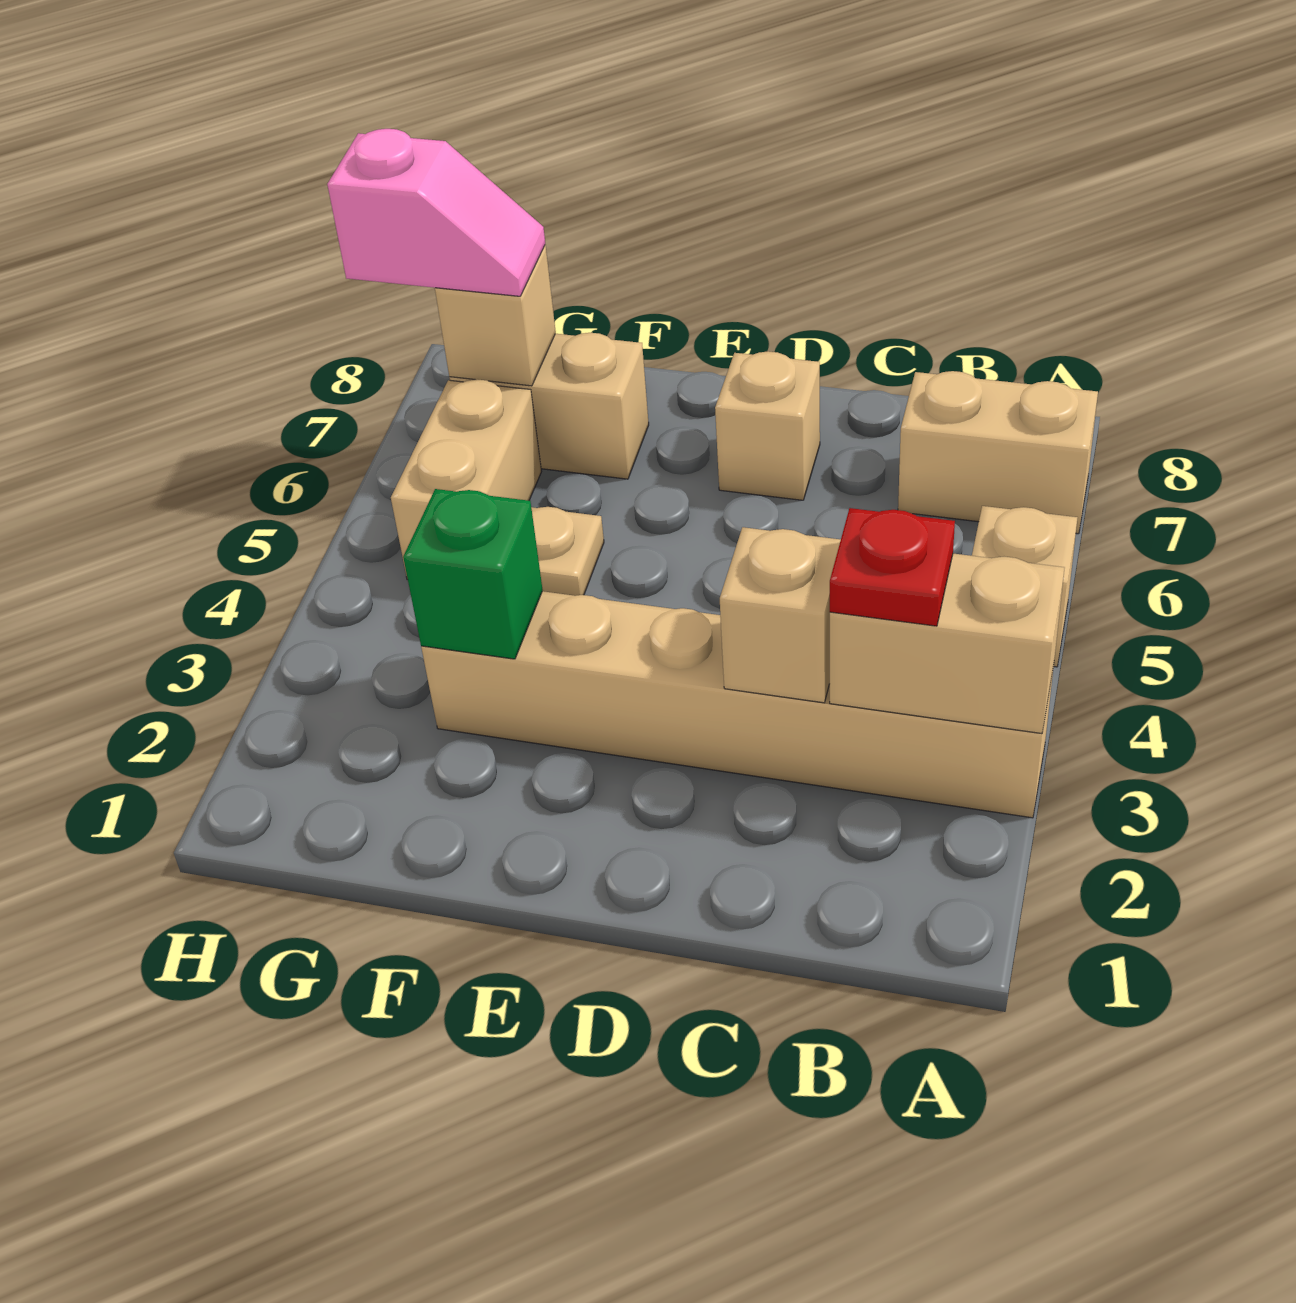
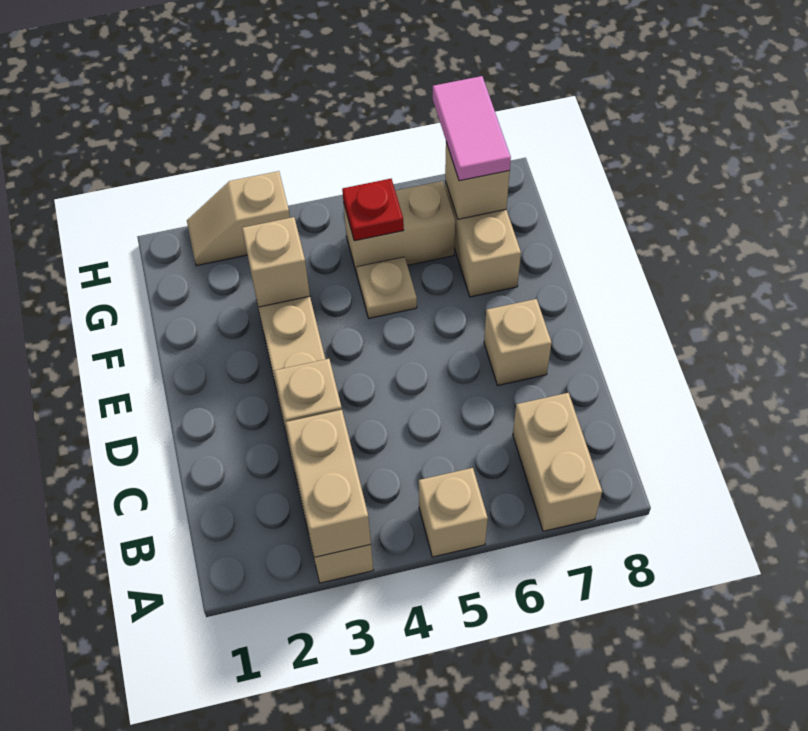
red 1x1 plate [830,508,955,626] -> red 1x1 plate moved to [342,179,404,241]
green 1x1 brick [403,489,543,659] -> tan 1x1 brick [242,217,310,307]
pink 1x2 slope [327,129,545,296] -> pink 1x2 tile [433,76,511,181]
none -> tan 1x2 slope [187,171,290,266]

